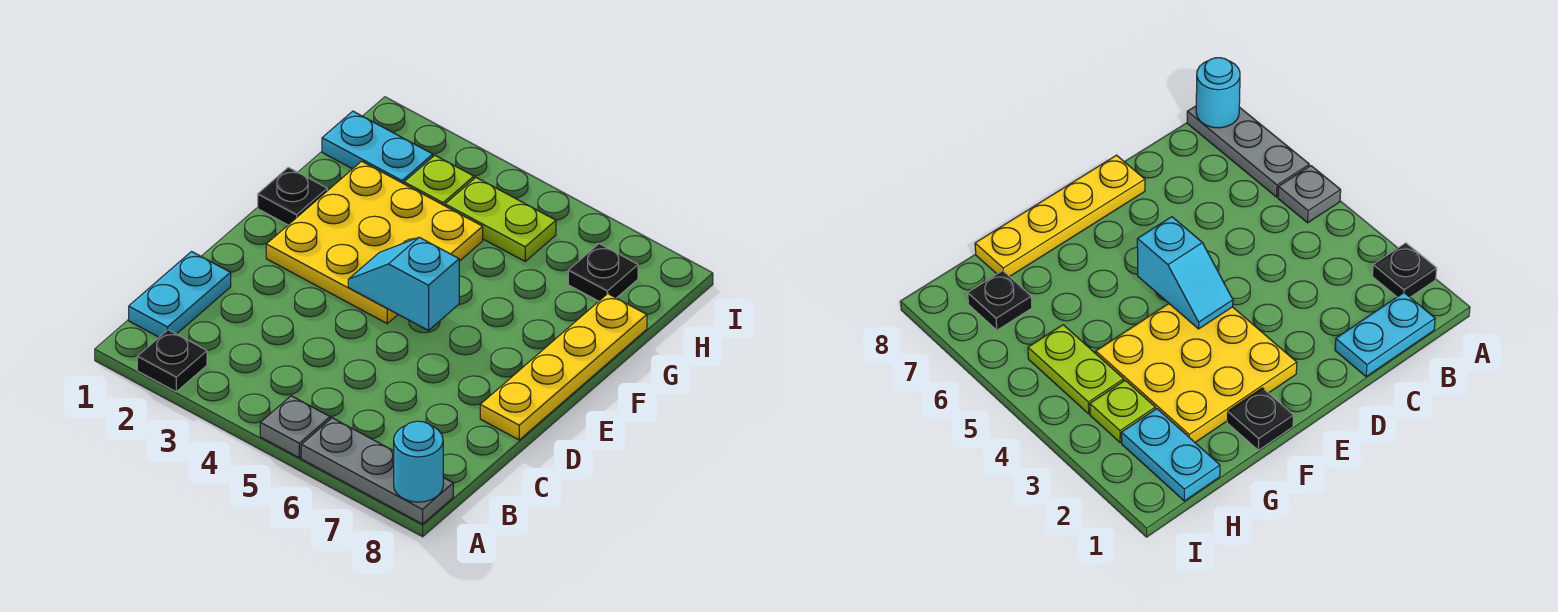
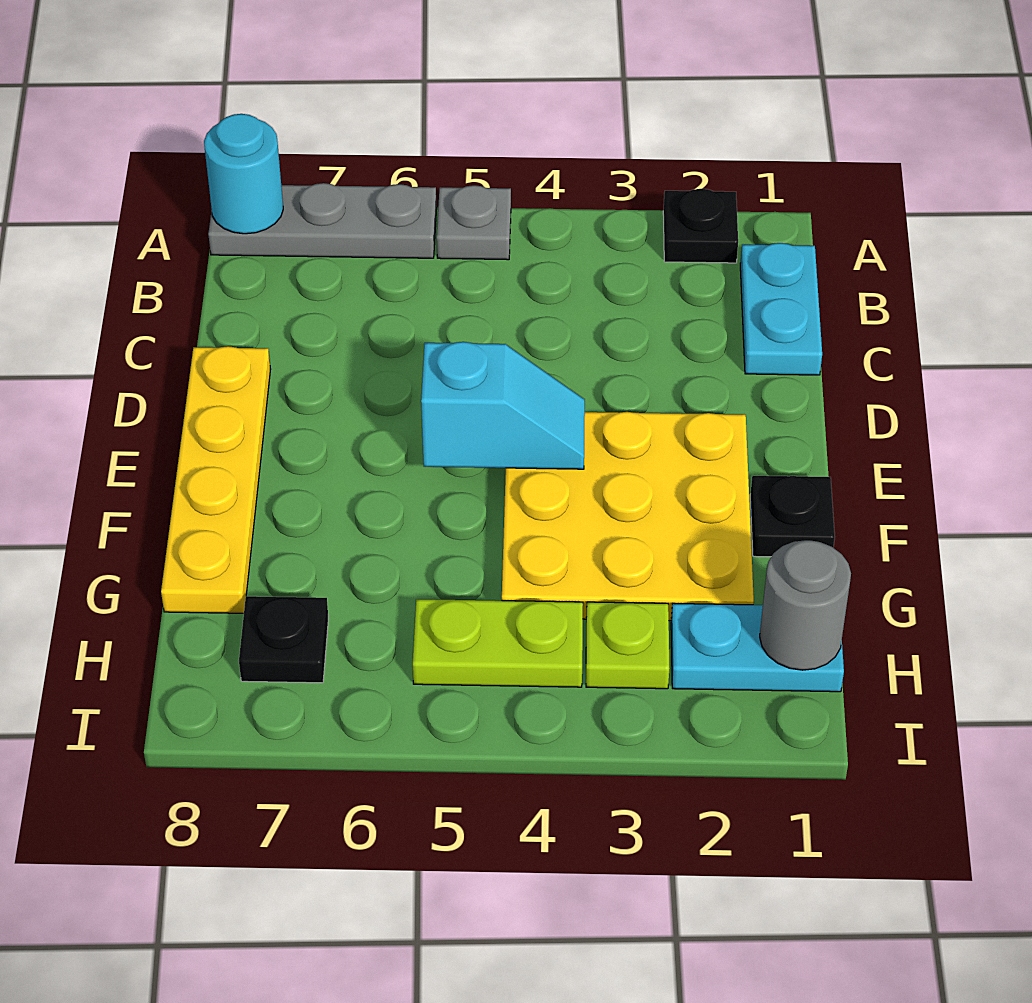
none -> grey 1x1 round brick [760,540,851,670]

